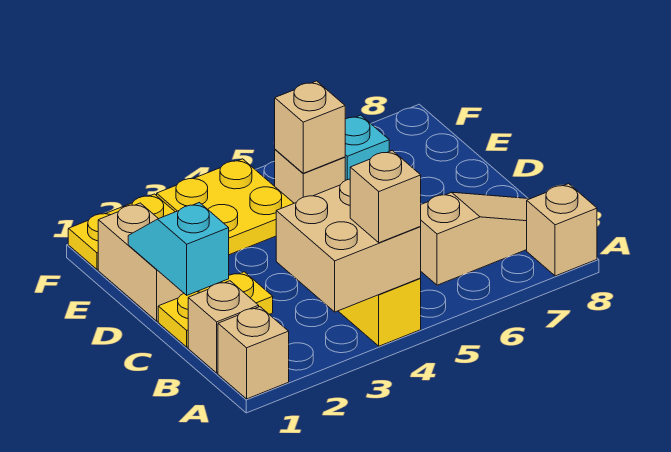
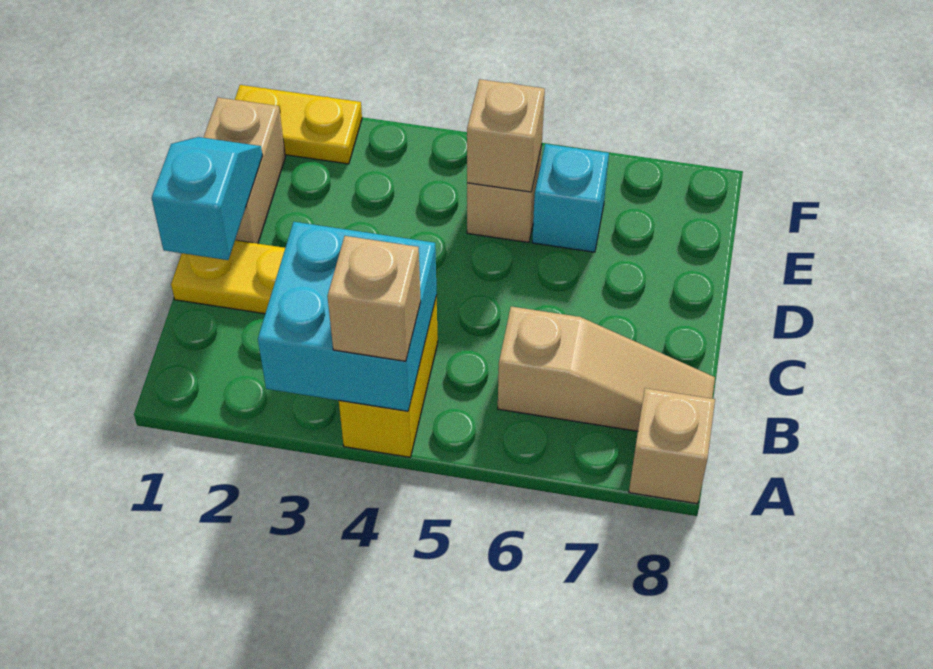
tan 1x1 brick [218,307,289,399] -> none
tan 2x2 brick [276,179,421,312] -> cyan 2x2 brick [258,222,437,411]
tan 1x1 brick [188,281,259,373] -> none
yellow 2x2 plate [157,159,294,255] -> none

